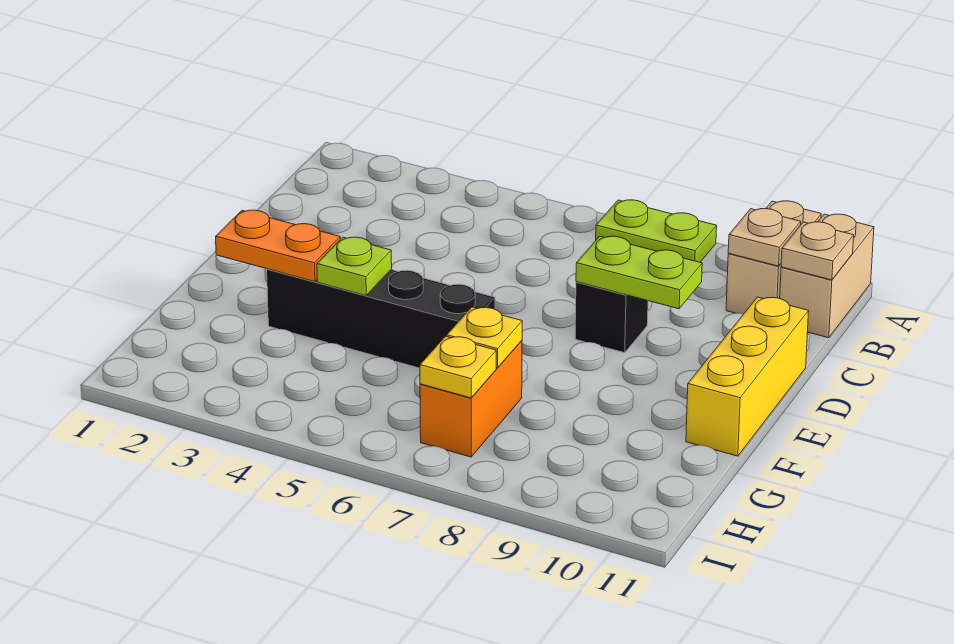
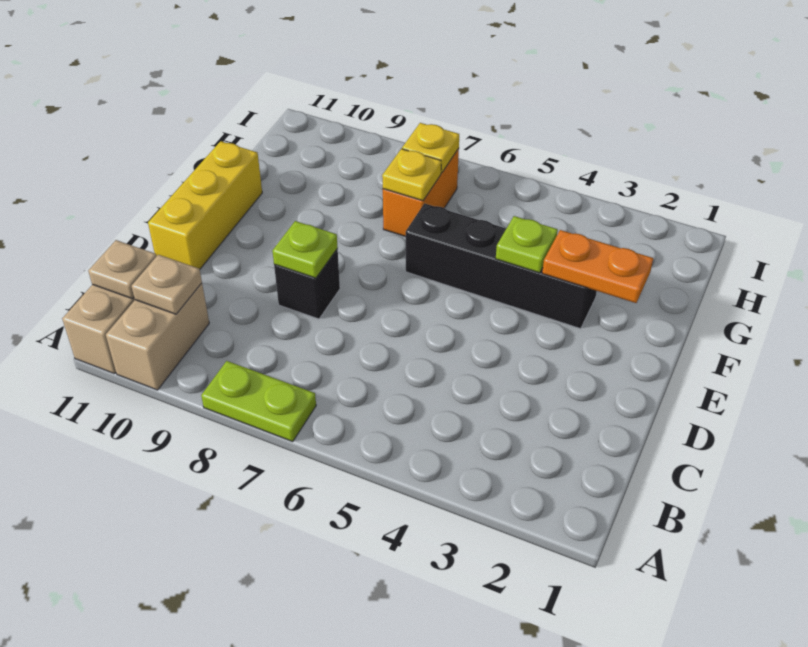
lime 1x2 plate [576,236,702,309] -> lime 1x1 plate [273,221,338,278]

